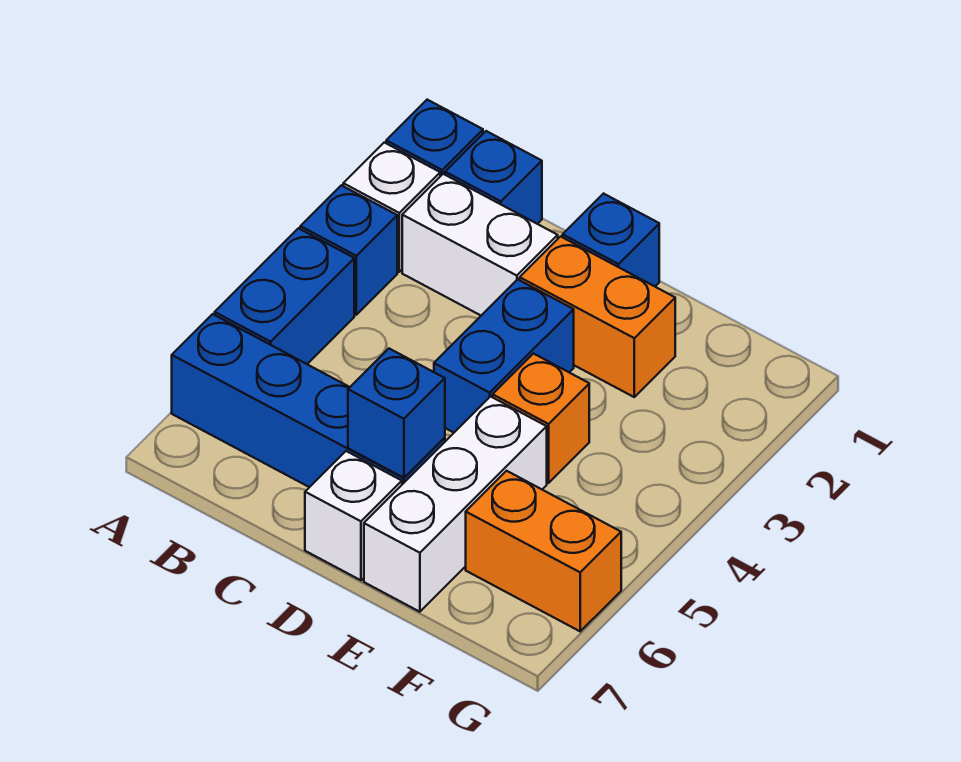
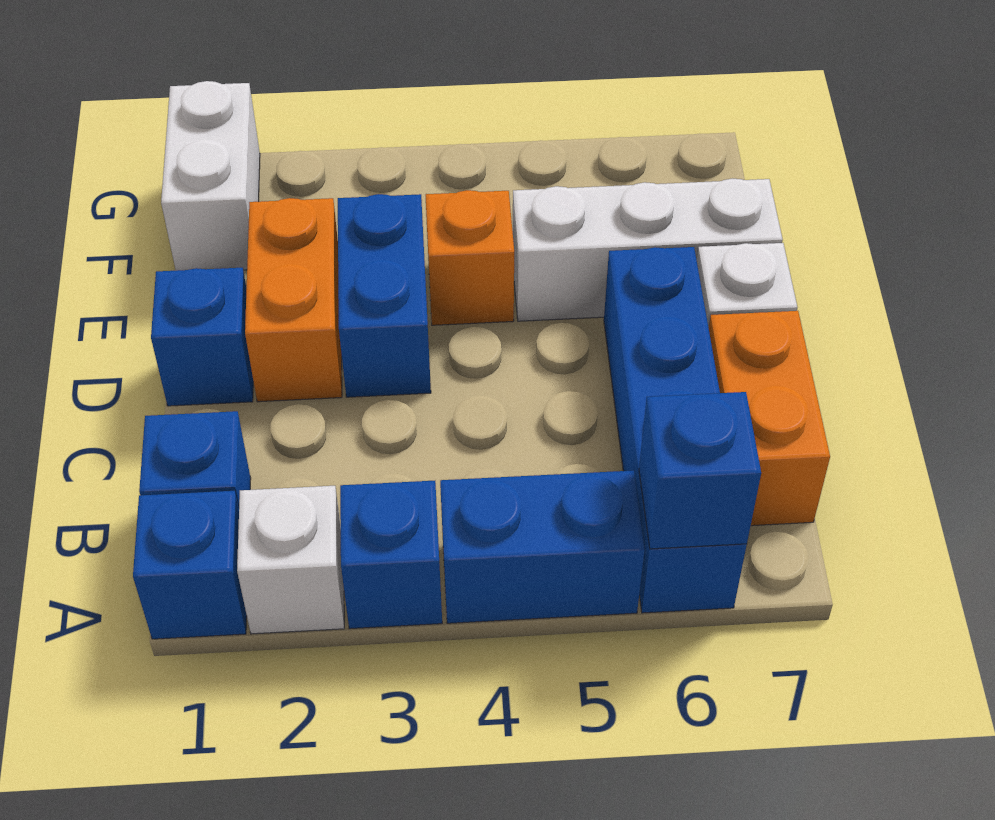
white 1x2 brick [402,174,558,315] -> white 1x2 brick moved to [161,81,260,271]
blue 1x2 brick [434,279,574,433] -> blue 1x2 brick turned to [338,194,431,397]
blue 1x1 brick [348,349,445,478] -> blue 1x1 brick moved to [639,392,761,549]
orange 1x2 brick [466,471,621,631] -> orange 1x2 brick moved to [709,311,830,526]

